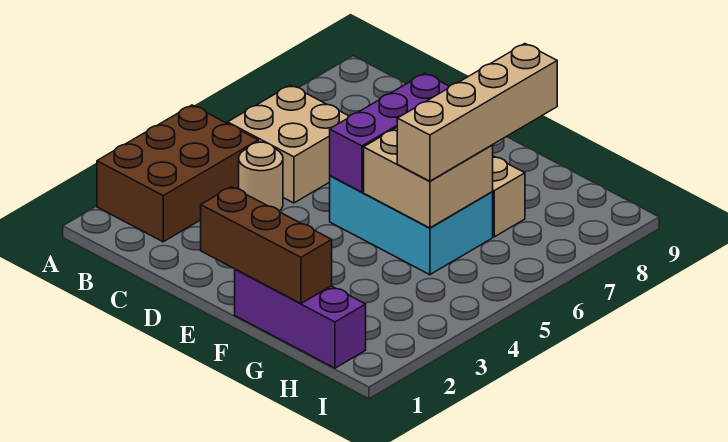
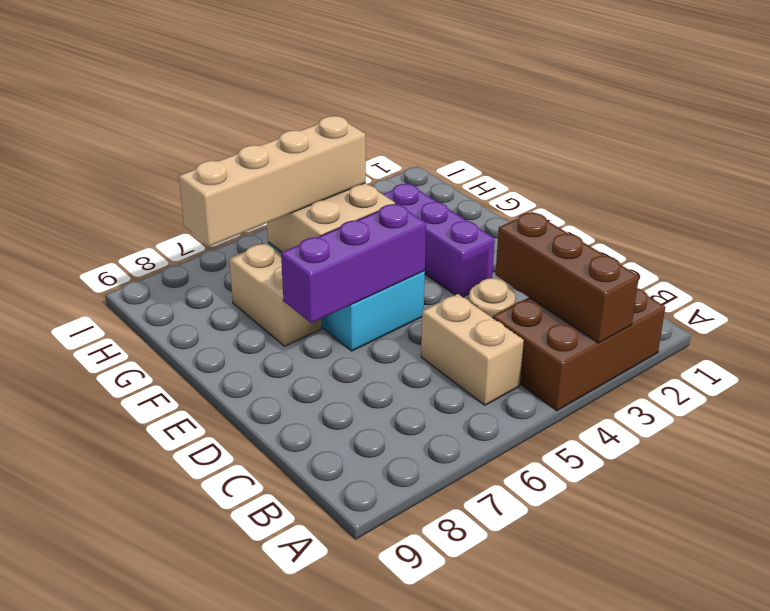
tan 2x2 brick [228,85,349,203] -> tan 1x2 brick [421,294,524,405]
brown 1x3 brick [201,187,332,303] -> brown 1x3 brick moved to [495,212,639,343]
purple 1x3 brick [235,269,366,368] -> purple 1x3 brick moved to [383,184,495,297]

